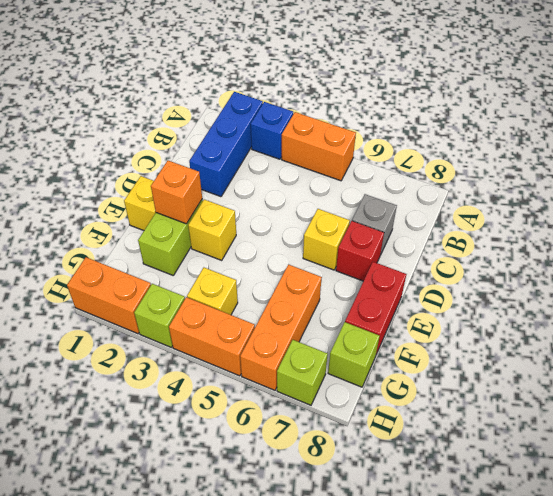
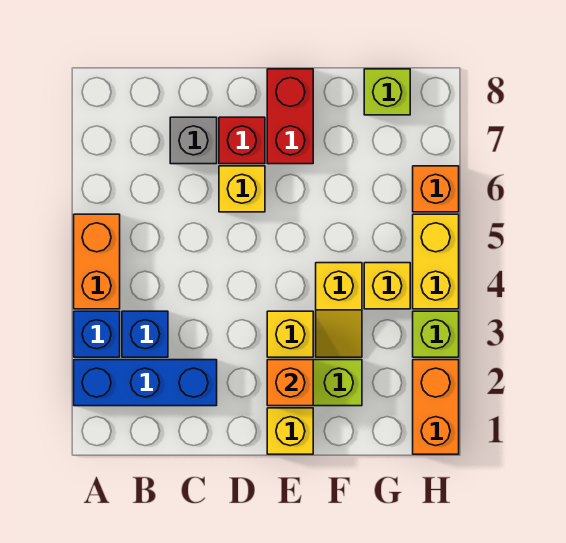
none -> blue 1x1 brick [122,311,168,357]
red 1x2 brick [345,262,406,354] -> red 1x2 brick turned to [267,69,313,164]
none -> yellow 1x2 slope [316,263,362,357]
orange 1x3 brick [240,264,322,390] -> orange 1x1 brick [413,166,459,212]
orange 1x2 brick [169,297,255,376] -> yellow 1x2 brick [413,214,459,309]
lime 1x1 brick [277,340,328,405] -> none

